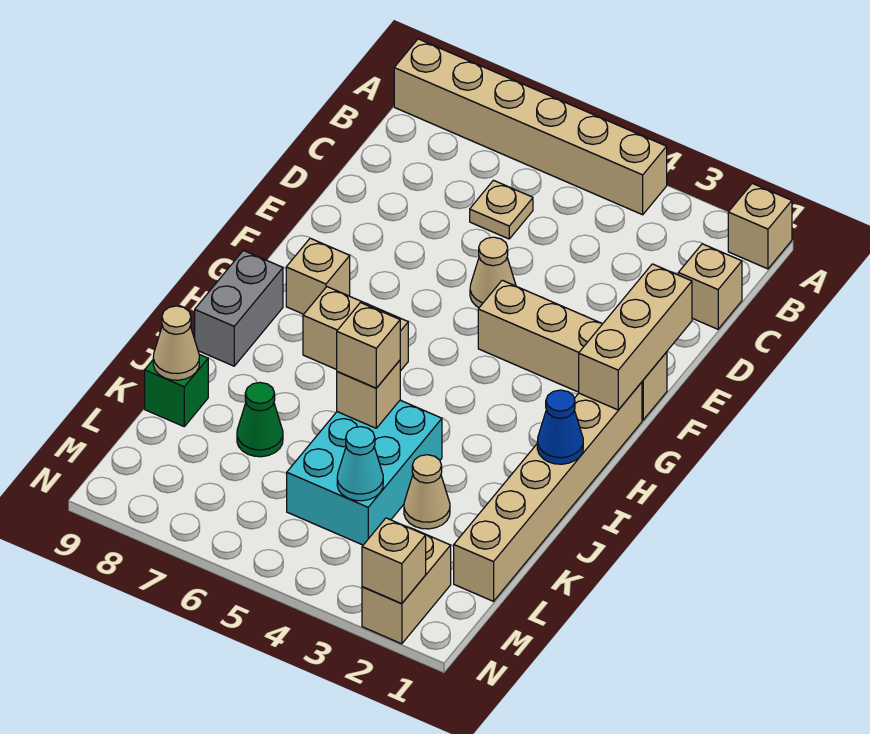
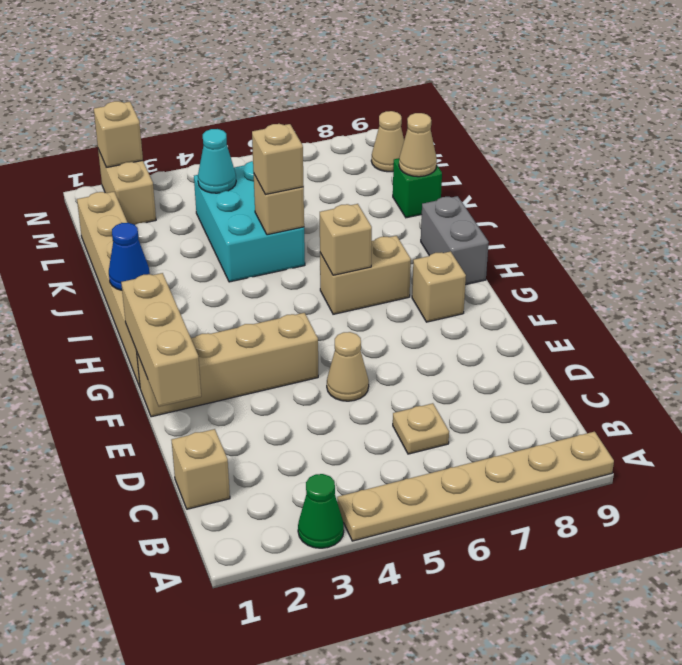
tan 1x1 brick [728,183,792,269] -> tan 1x1 brick moved to [320,204,372,275]
tan 1x6 brick [394,39,667,215] -> tan 1x6 plate [337,432,614,541]
tan 1x1 cone [404,455,450,529] -> tan 1x1 cone moved to [371,111,404,172]
green 1x1 cone [237,383,283,457] -> green 1x1 cone moved to [298,474,344,548]

